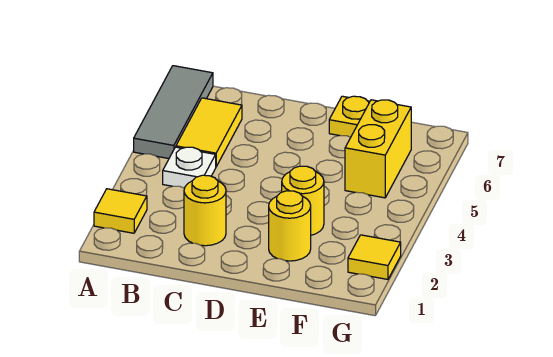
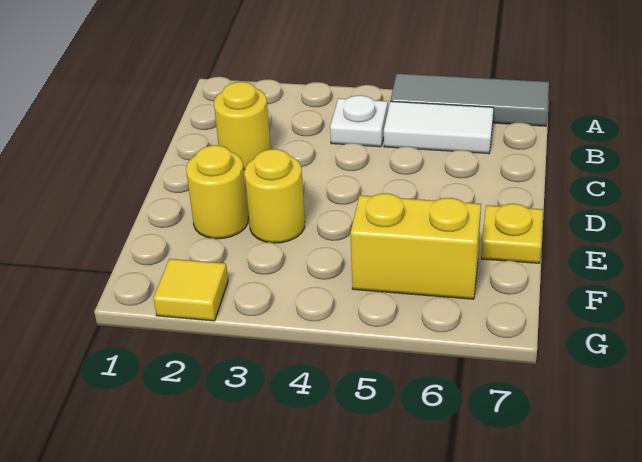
yellow 1x1 tile [94,189,147,233] -> none
yellow 1x2 tile [176,98,242,166] -> white 1x2 tile [384,101,494,154]

